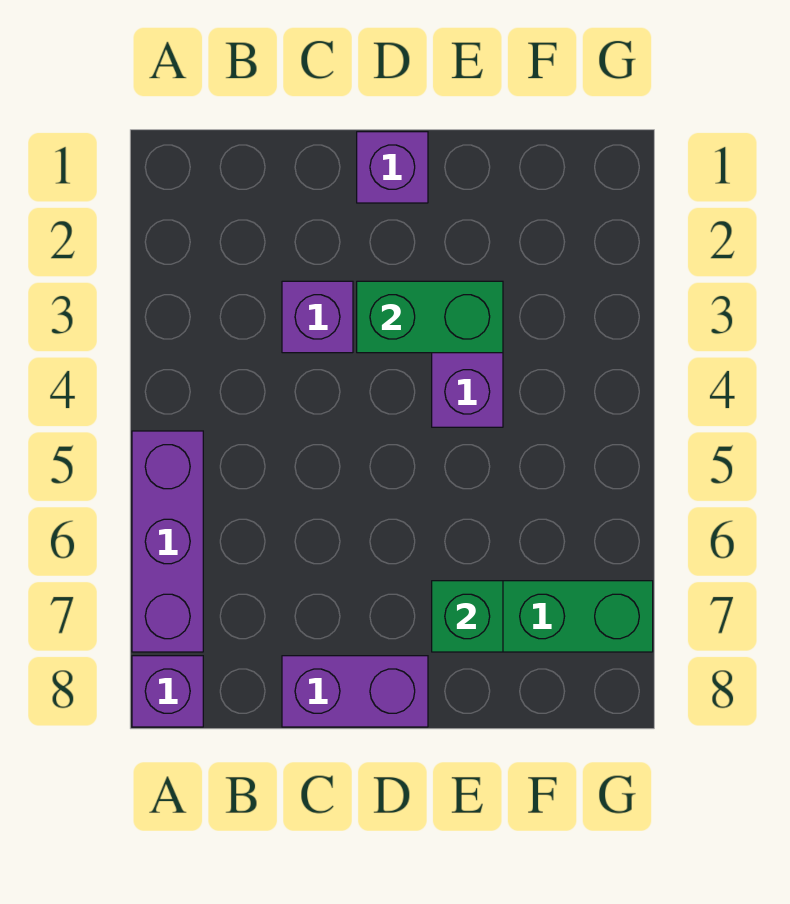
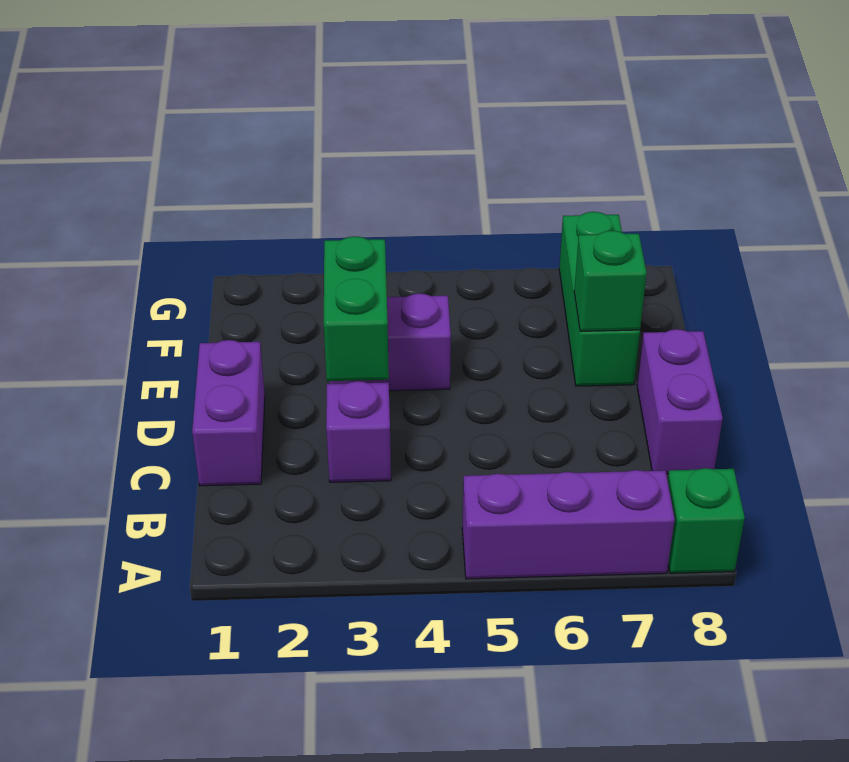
purple 1x1 brick [132,656,203,727] -> green 1x1 brick [668,468,745,573]
purple 1x1 brick [357,132,428,203] -> purple 1x2 brick [192,340,265,486]

